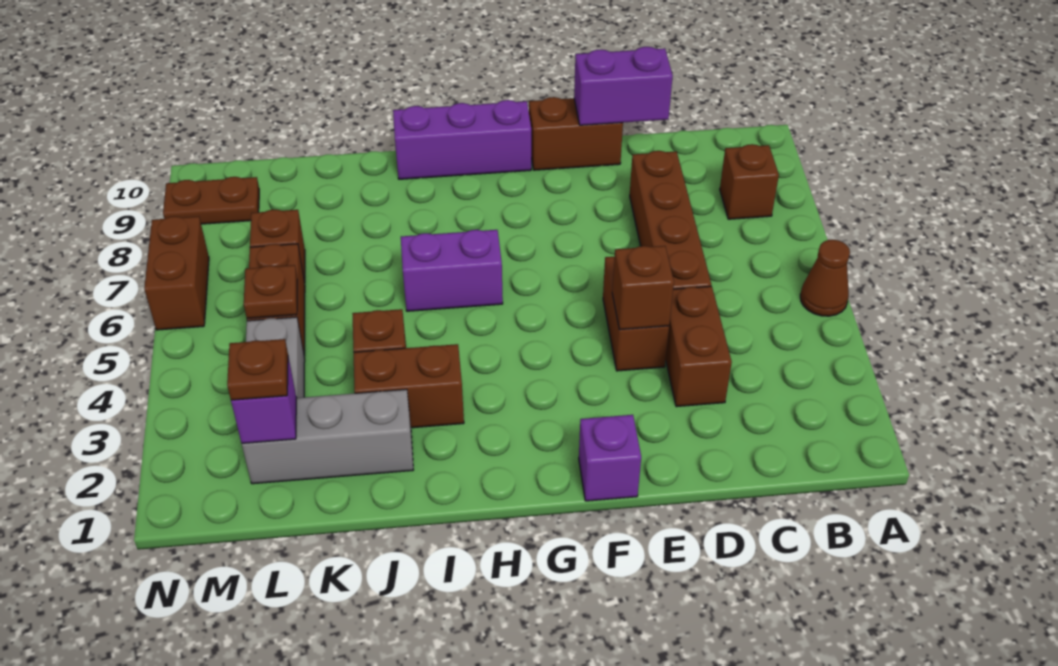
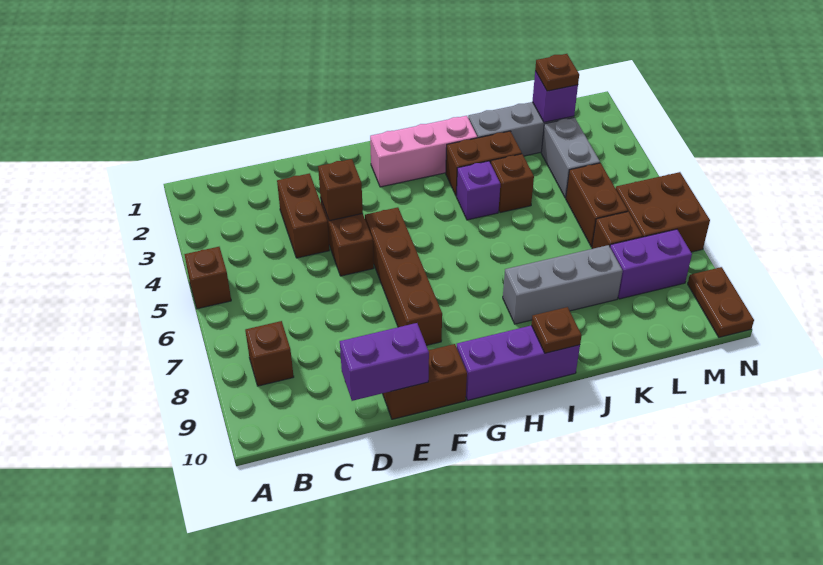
brown 1x1 cone [800,240,850,316] -> brown 1x1 brick [184,247,231,309]
brown 1x4 brick [630,151,711,289] -> brown 1x4 brick moved to [365,207,442,346]
purple 1x1 brick [579,415,641,501] -> purple 1x1 brick moved to [456,161,500,220]
none -> pink 1x3 brick [370,116,477,187]
purple 1x2 brick [401,230,503,311] -> purple 1x2 brick moved to [610,229,692,299]
none -> grey 1x3 brick [503,245,622,324]
brown 1x1 plate [244,265,297,318] -> brown 1x1 plate moved to [532,307,582,353]
brown 1x2 plate [163,177,259,224] -> brown 1x2 plate turned to [688,267,754,337]
brown 1x2 brick [144,216,209,330] -> brown 2x2 brick [616,172,710,252]

